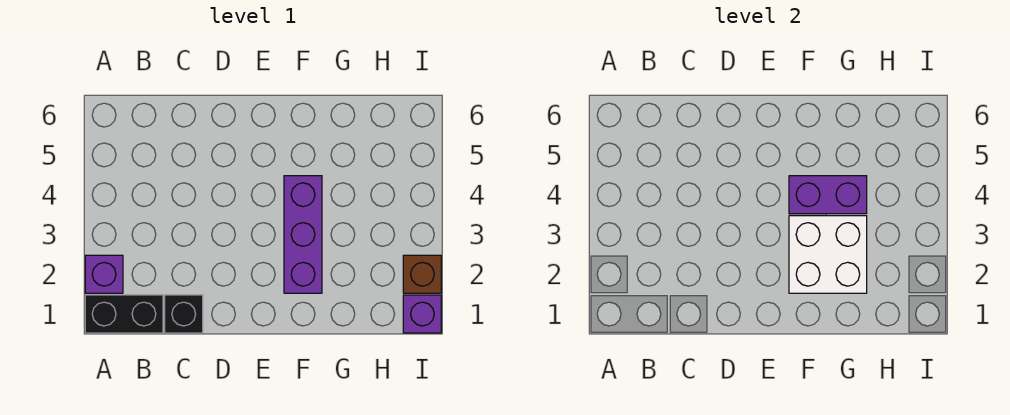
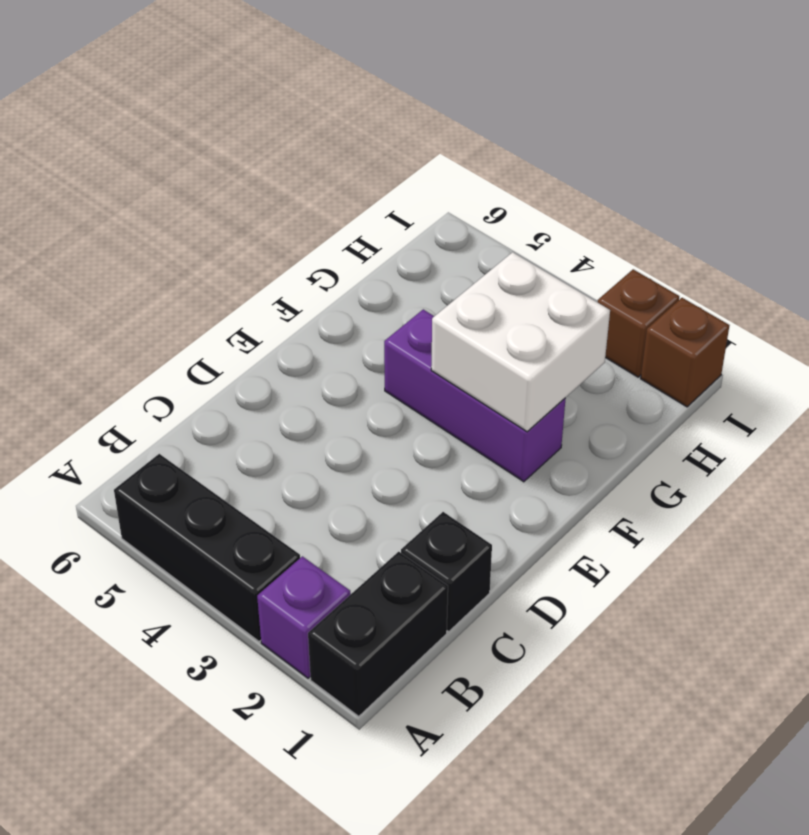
none -> black 1x3 brick [114,454,300,641]
purple 1x2 brick [789,176,867,214] -> none
purple 1x1 brick [403,295,441,333] -> brown 1x1 brick [641,298,729,407]

